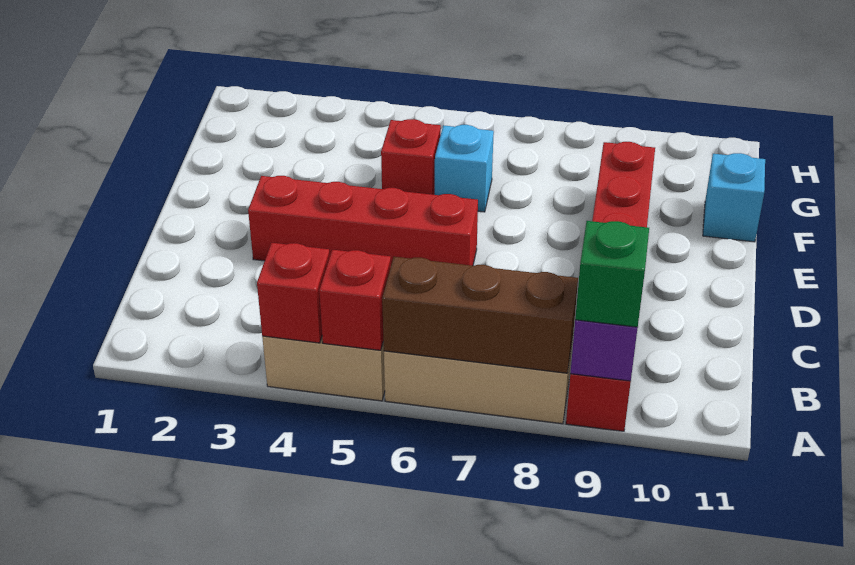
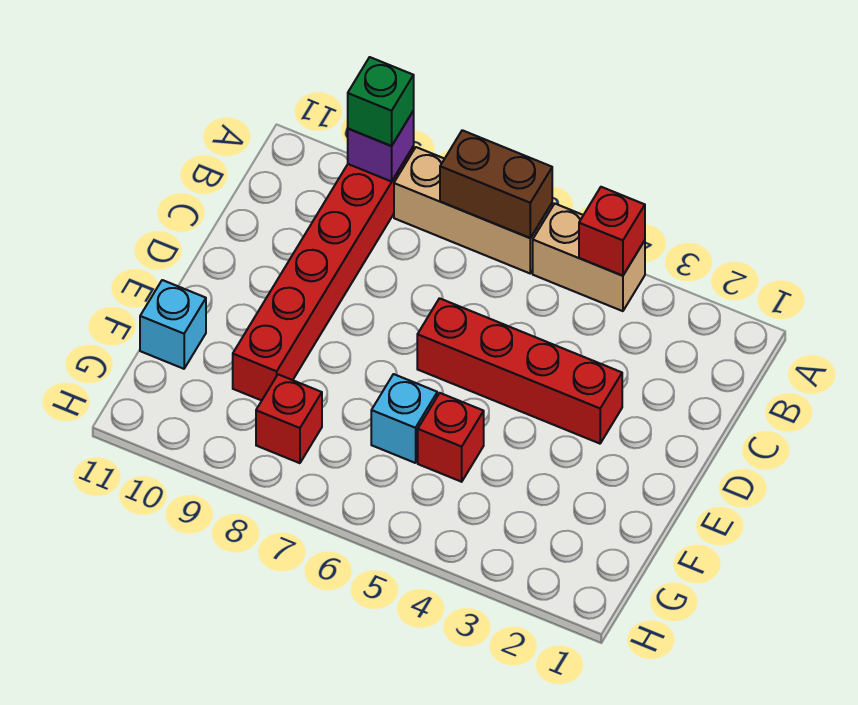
red 1x1 brick [319,250,391,350] -> red 1x1 brick moved to [256,374,322,463]
brown 1x3 brick [382,257,578,373] -> brown 1x2 brick [440,130,552,238]

